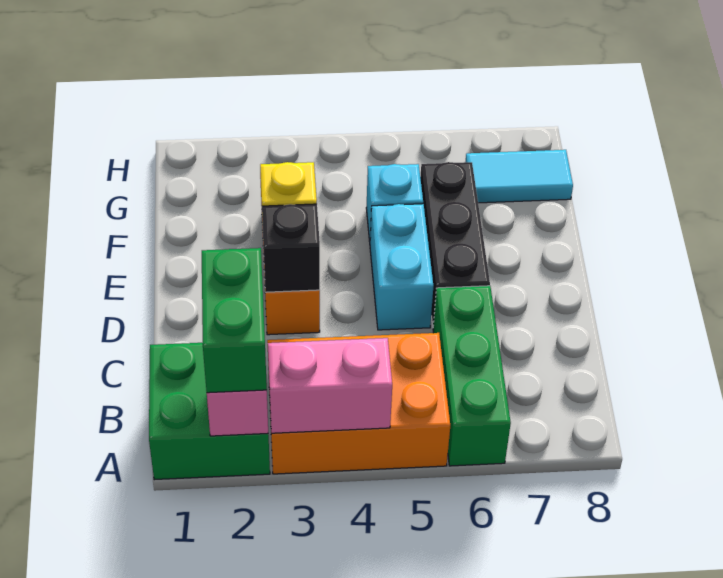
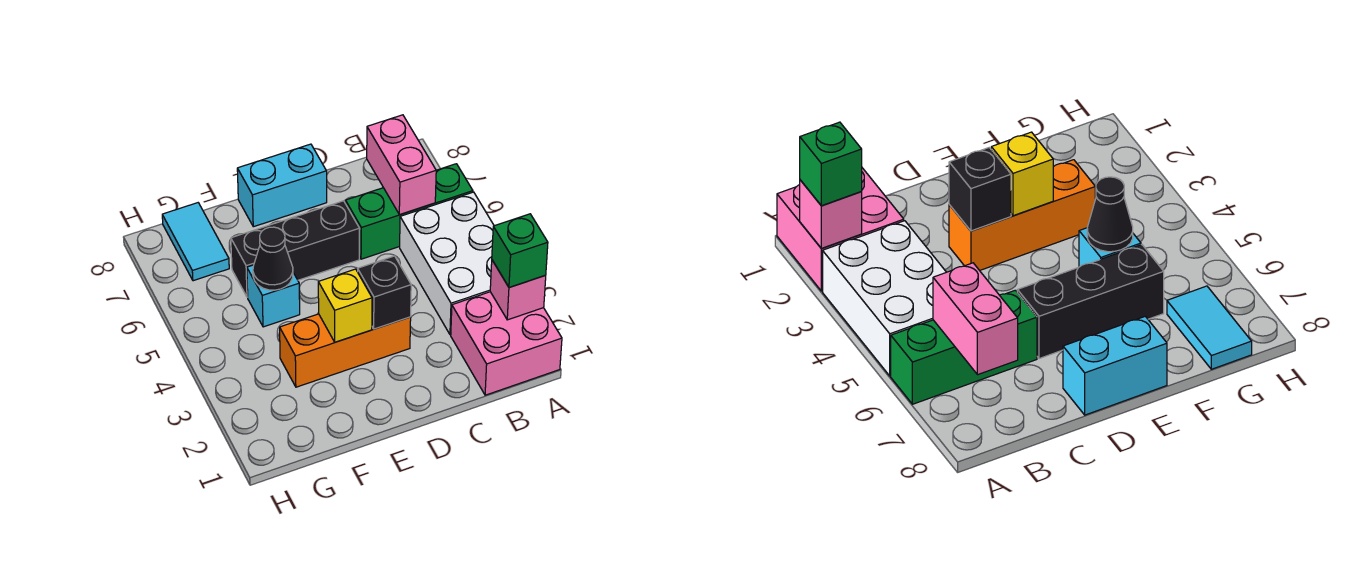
green 2x2 brick [149,343,270,480] -> pink 2x2 brick [451,292,562,395]
green 1x2 brick [202,248,267,393] -> green 1x1 brick [492,214,548,288]
orange 2x3 brick [267,333,450,474] -> white 2x3 brick [400,192,494,335]
pink 1x2 brick [268,338,392,433] -> pink 1x2 brick moved to [367,115,436,215]
cyan 1x2 brick [370,204,433,330] -> cyan 1x2 brick moved to [237,144,327,227]
none -> black 1x1 cone [253,227,293,290]

